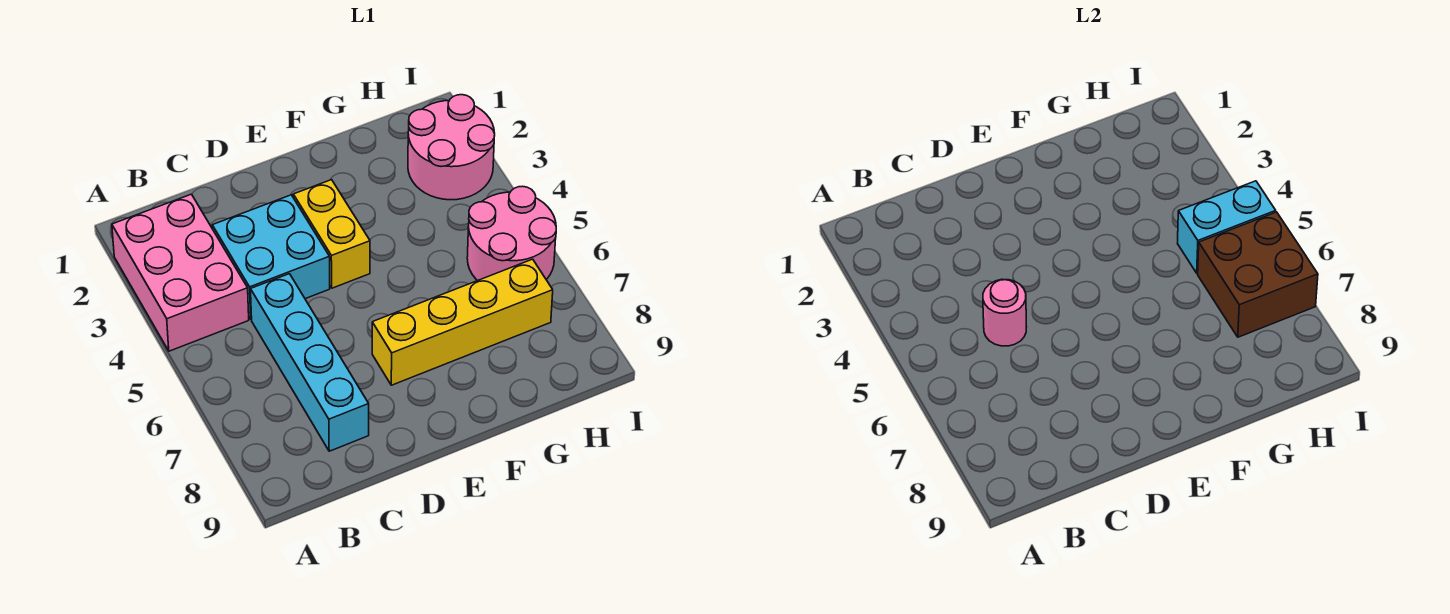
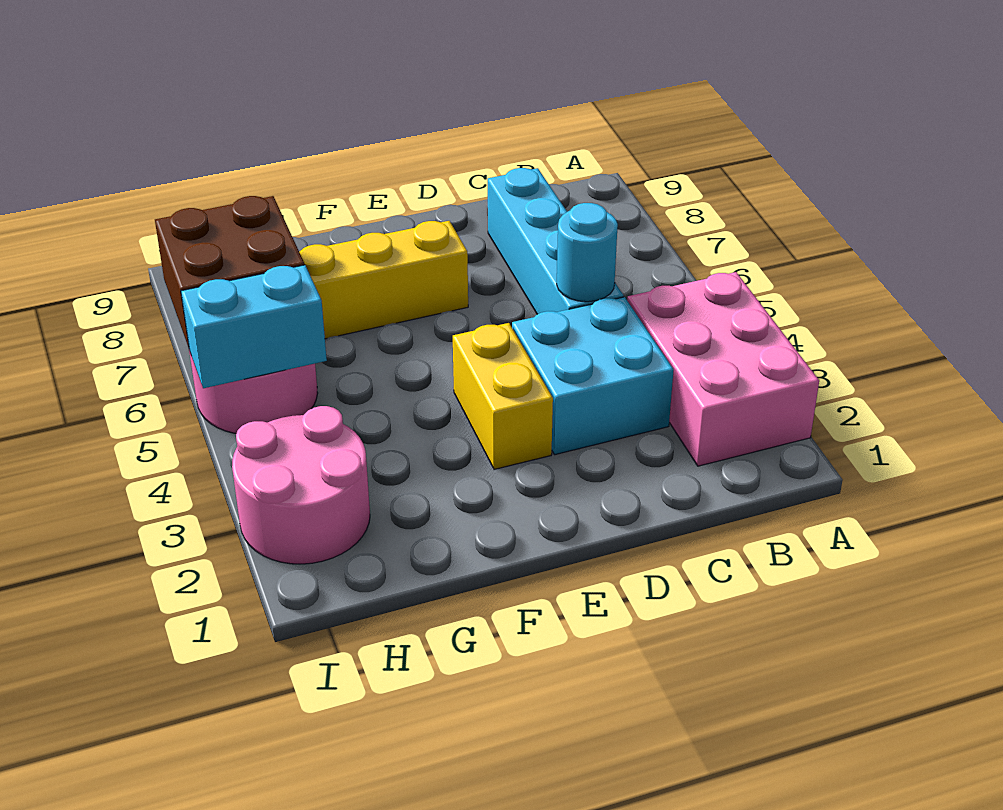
pink 1x1 round brick [983,279,1026,346] -> cyan 1x1 round brick [557,203,618,302]

